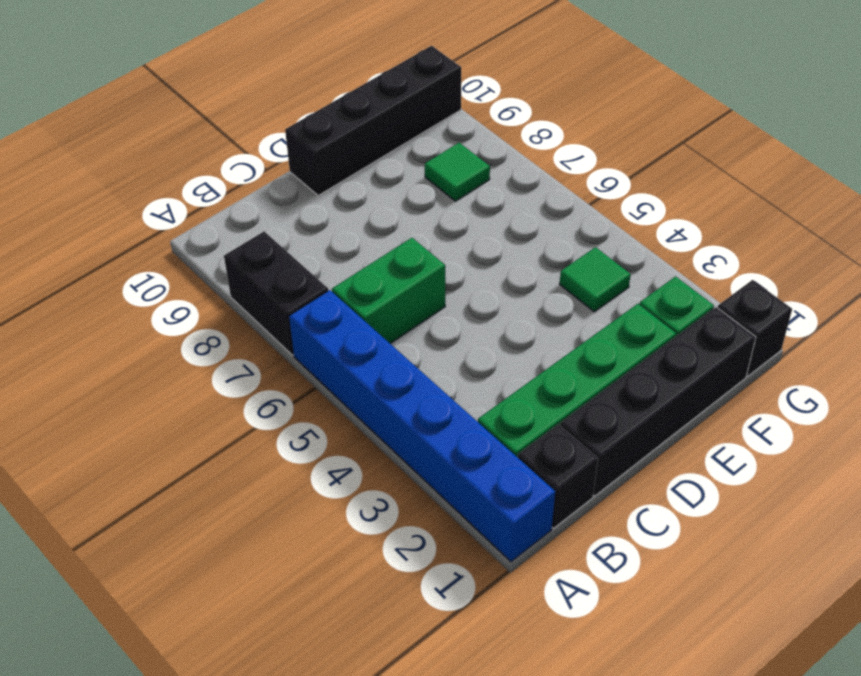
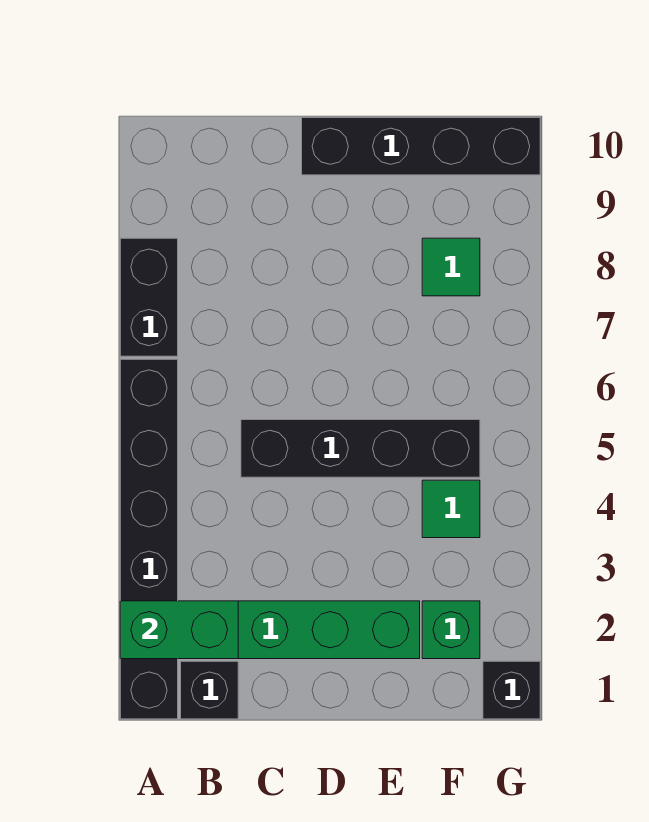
blue 1x6 brick [289,290,555,562] -> black 1x6 brick [120,359,178,719]
green 1x2 brick [332,238,445,344] -> green 1x2 brick moved to [120,601,238,659]
black 1x4 brick [560,307,756,496] -> black 1x4 brick moved to [241,420,480,477]

